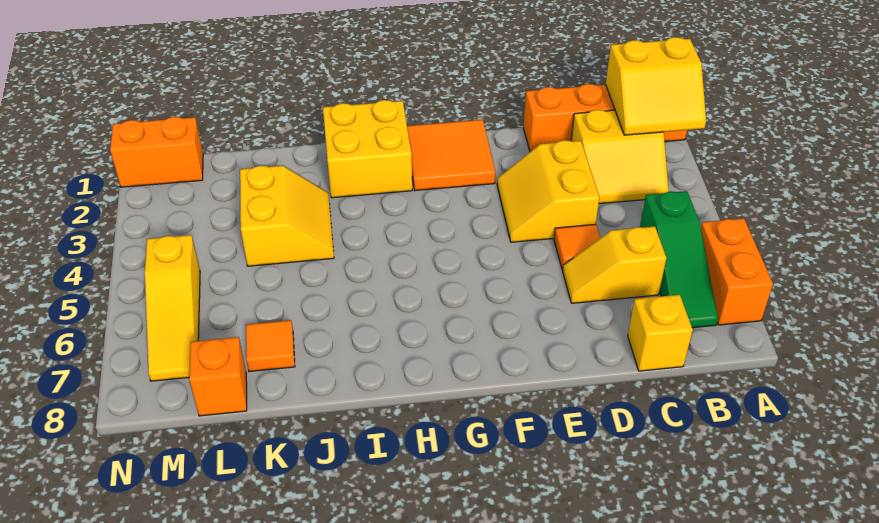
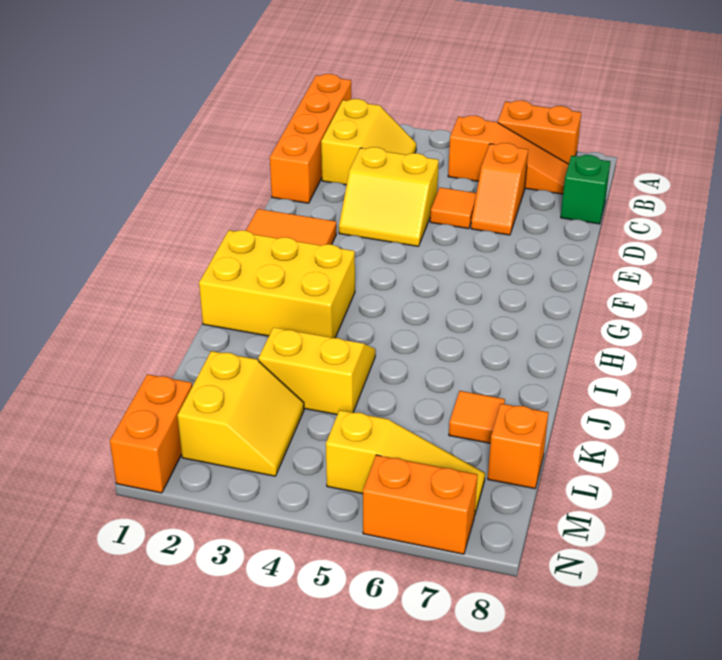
yellow 2x2 slope [606,37,706,135] -> yellow 2x2 slope moved to [177,351,304,476]
green 1x3 slope [640,191,718,328] -> orange 1x3 slope [448,116,569,194]
yellow 1x2 slope [563,226,666,303] -> orange 1x2 slope [471,143,528,235]
yellow 1x1 brick [628,295,693,371] -> green 1x1 brick [561,155,610,224]
yellow 2x2 brick [323,100,412,198] -> yellow 2x3 brick [199,230,355,338]
none -> orange 1x2 brick [363,455,477,554]

